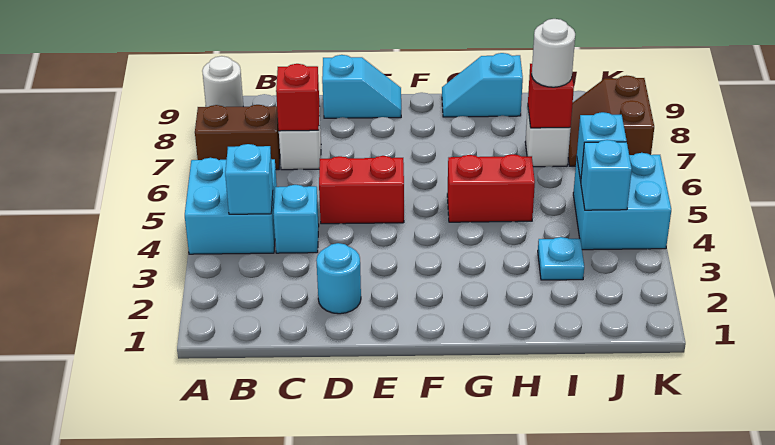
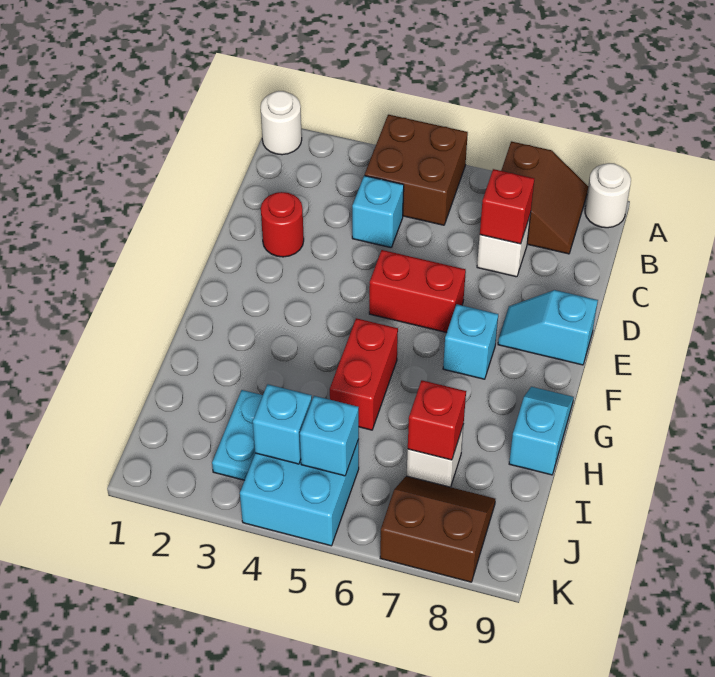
cyan 2x2 brick [185,158,277,254] -> brown 2x2 brick [365,115,468,225]
cyan 1x1 brick [225,144,273,214] -> cyan 1x1 brick moved to [443,304,498,379]
cyan 1x1 round brick [316,243,361,314] -> red 1x1 round brick [261,192,304,257]
red 1x2 brick [319,156,404,224] -> red 1x2 brick turned to [369,250,466,333]
cyan 1x2 slope [322,55,401,118] -> cyan 1x2 slope turned to [498,290,598,365]
cyan 1x1 plate [538,237,584,280] -> cyan 1x2 plate [212,390,263,480]
white 1x1 round brick [532,19,575,87] -> white 1x1 round brick moved to [260,91,302,155]

